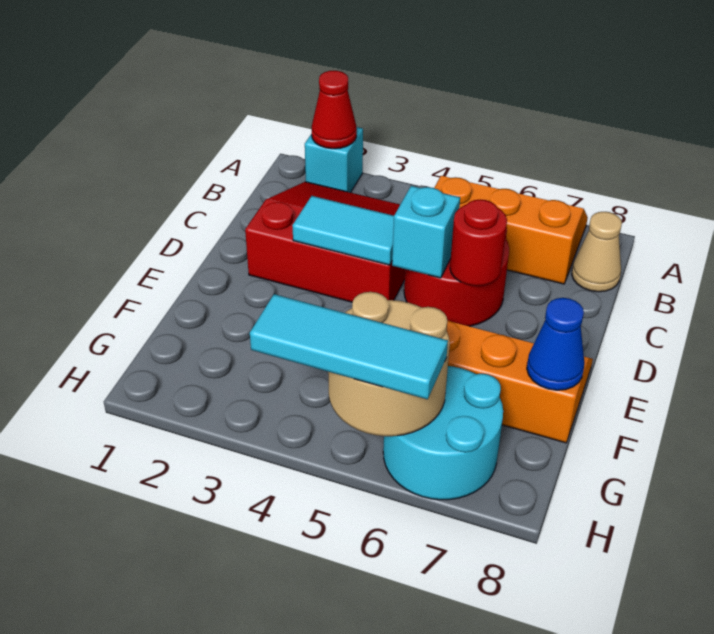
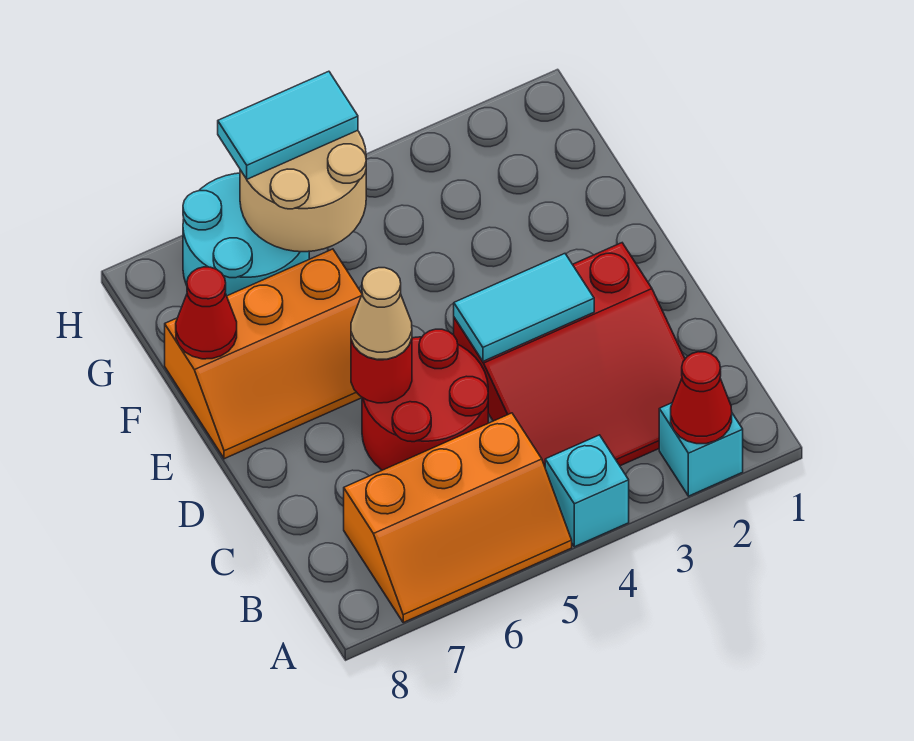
tan 1x1 cone [572,212,622,292] -> tan 1x1 cone moved to [351,268,412,359]
cyan 1x1 brick [392,186,460,278] -> cyan 1x1 brick moved to [545,435,629,547]
blue 1x1 cone [527,298,584,390] -> red 1x1 cone [176,267,237,359]
cyan 1x3 tile [250,294,448,399] -> cyan 1x2 tile [218,71,358,179]

